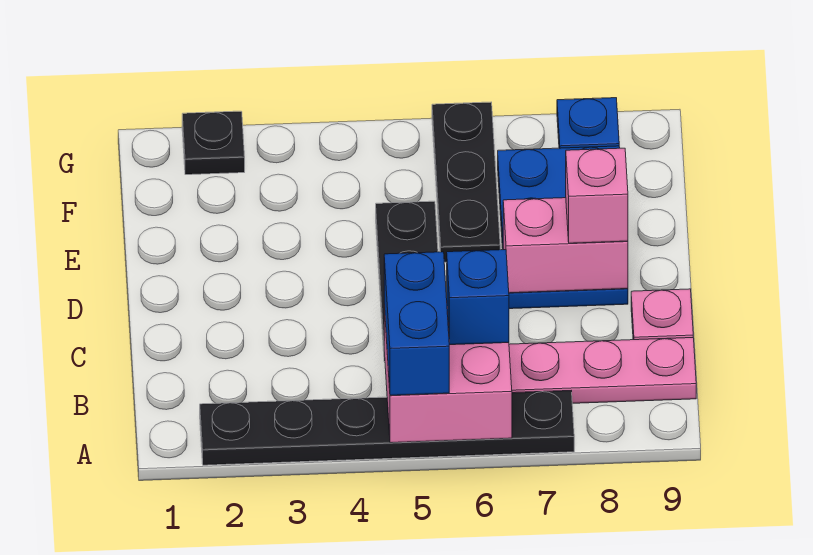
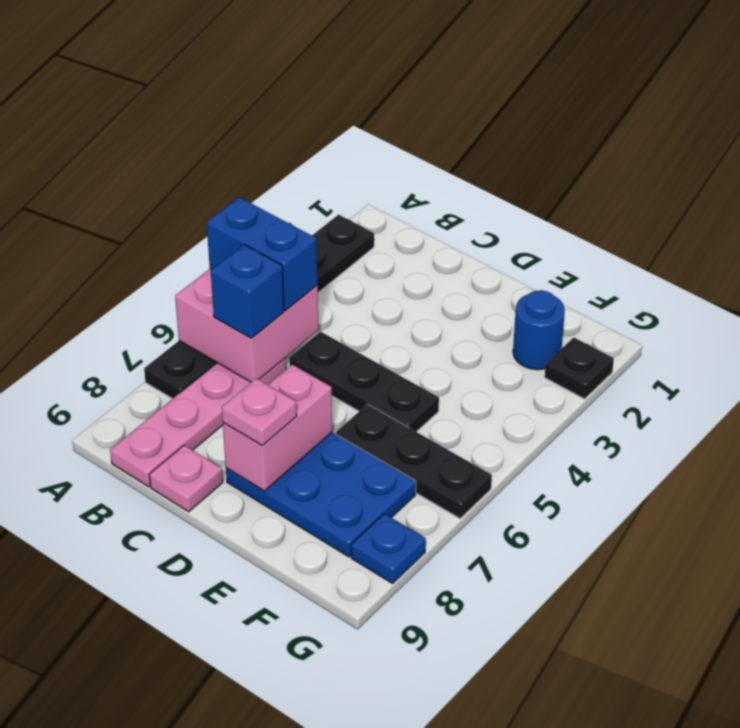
pink 1x1 brick [566,148,628,243] -> pink 1x1 plate [222,378,297,446]
none -> blue 1x1 round brick [513,290,565,370]

